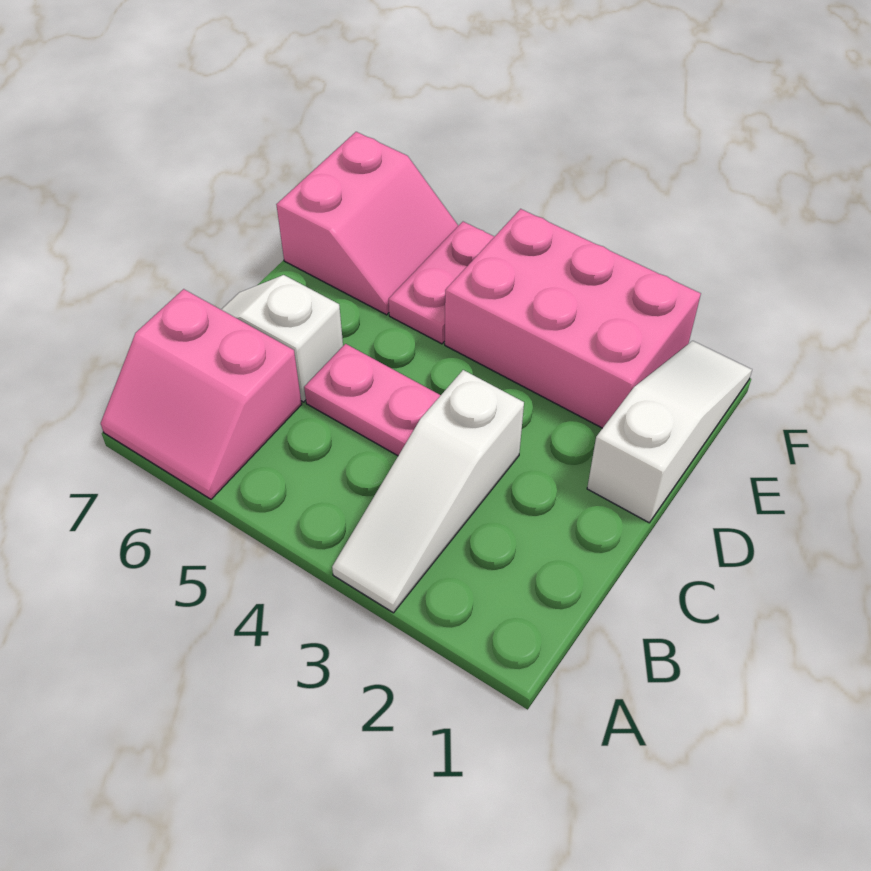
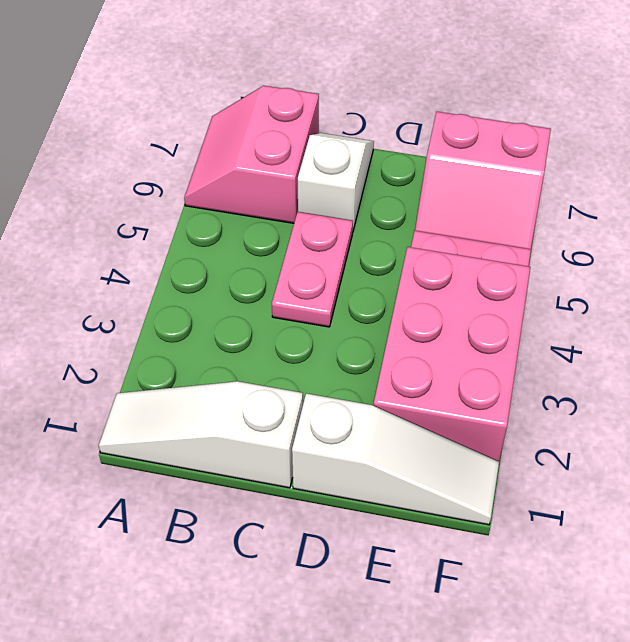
white 1x3 slope [332,370,524,613] -> white 1x3 slope moved to [99,381,303,488]

